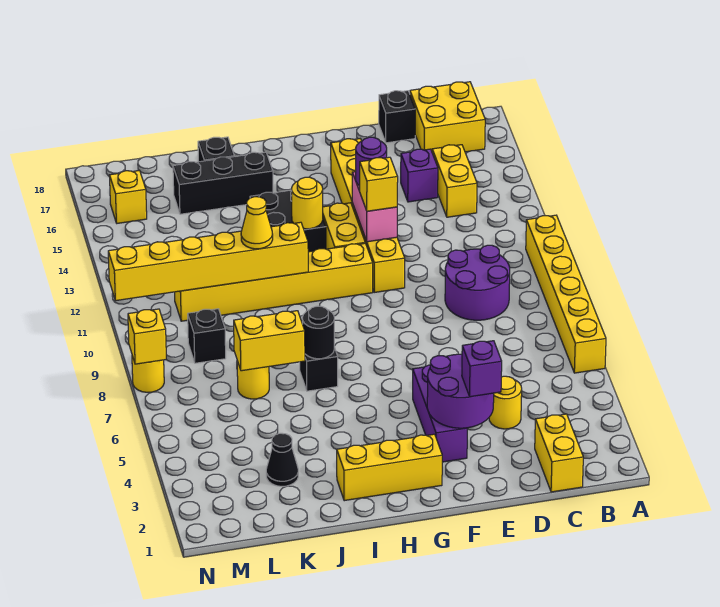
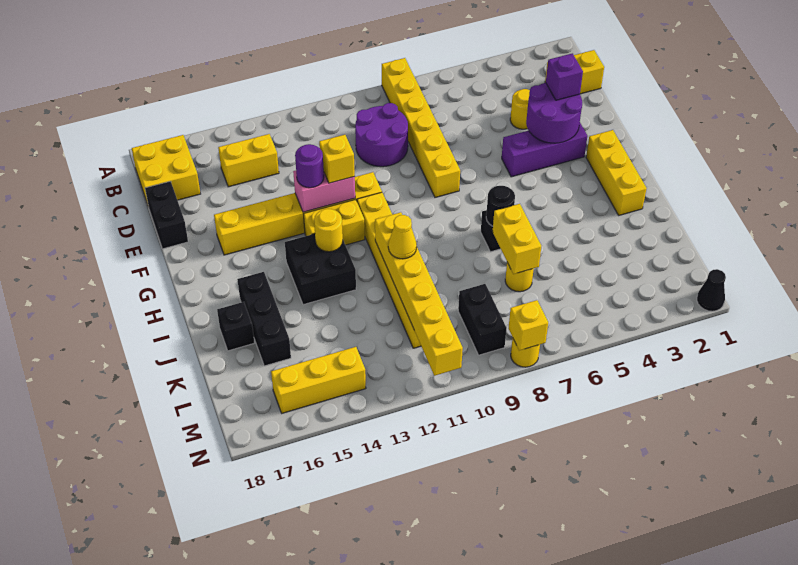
yellow 1x6 brick [526,215,606,373] -> yellow 1x6 brick turned to [382,58,460,198]
purple 1x1 brick [401,149,438,202] -> none
black 1x1 brick [379,91,415,143] -> black 1x2 brick [145,181,188,249]
black 1x1 cone [266,433,298,486] -> black 1x1 cone moved to [697,269,726,311]
black 1x1 brick [188,309,226,363] -> black 1x2 brick [458,284,506,355]
yellow 1x1 brick [110,170,147,223] -> yellow 1x3 brick [271,347,366,413]

